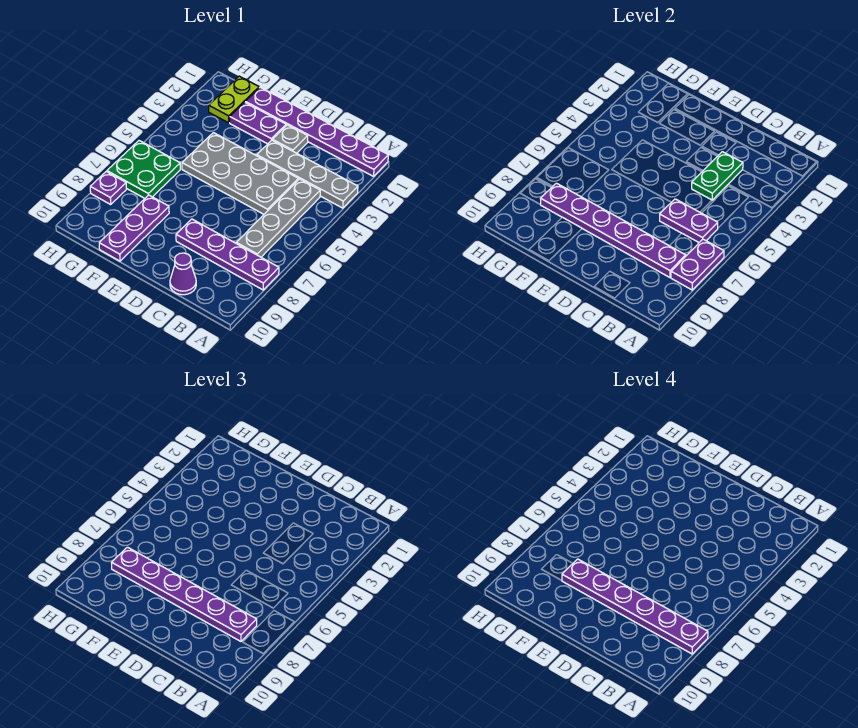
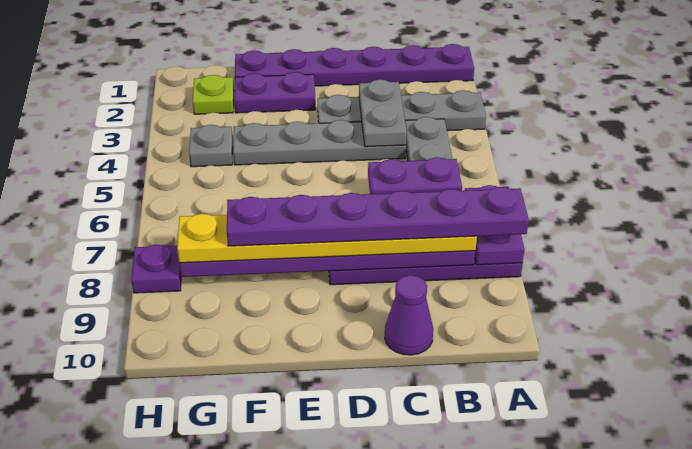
purple 1x6 plate [111,547,257,641] -> yellow 1x6 plate [177,214,477,263]
green 1x2 plate [692,152,743,200] -> grey 1x2 plate [359,79,407,147]
grey 2x4 plate [182,133,298,214] -> grey 1x4 plate [233,120,406,165]
grey 1x1 plate [272,125,308,153] -> grey 1x1 plate moved to [189,125,233,167]
purple 1x3 plate [99,195,169,261] -> none
lime 1x2 plate [209,76,259,123] -> lime 1x1 plate [193,75,234,114]
green 2x2 plate [107,141,180,198] -> none

